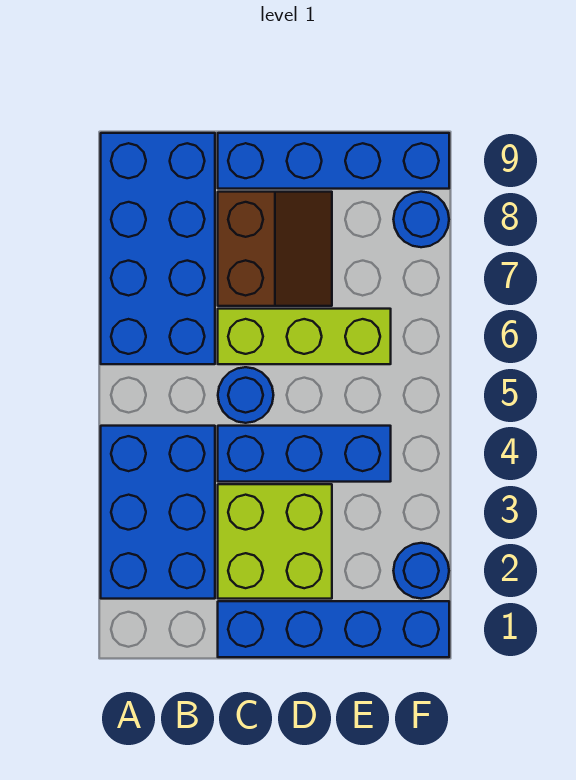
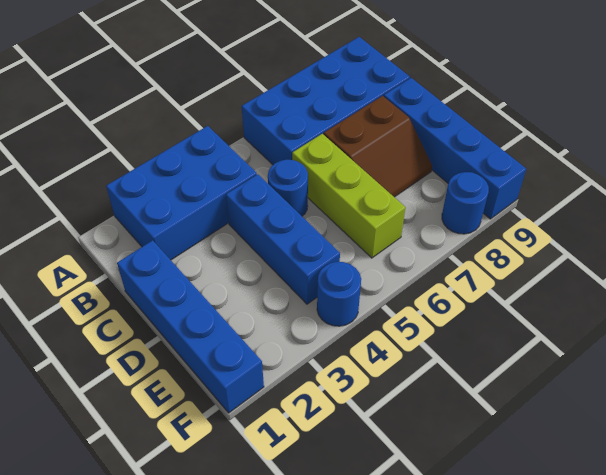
lime 2x2 brick [218,484,332,599] -> none
blue 1x1 round brick [393,543,449,599] -> blue 1x1 round brick moved to [317,262,361,326]

